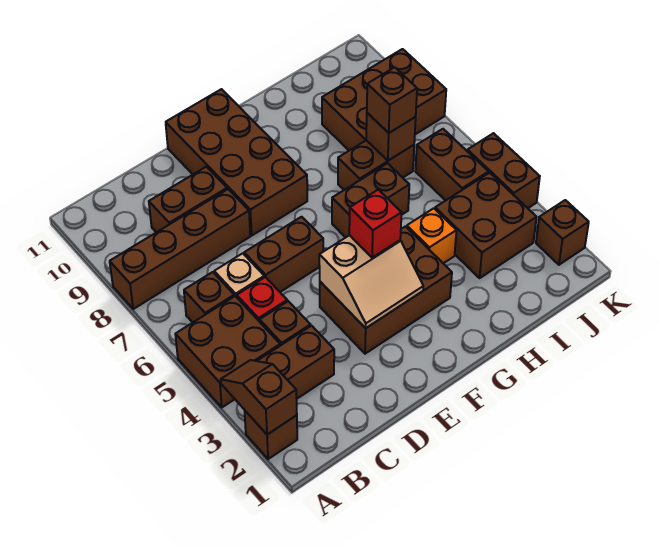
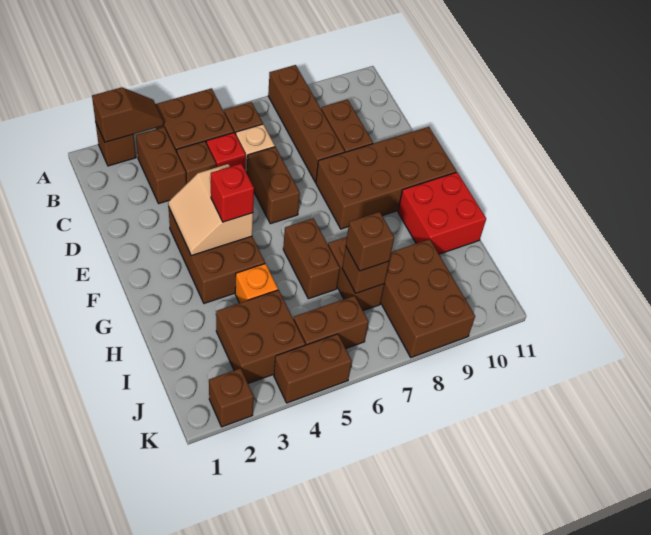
none -> red 2x2 brick [398,172,486,254]

